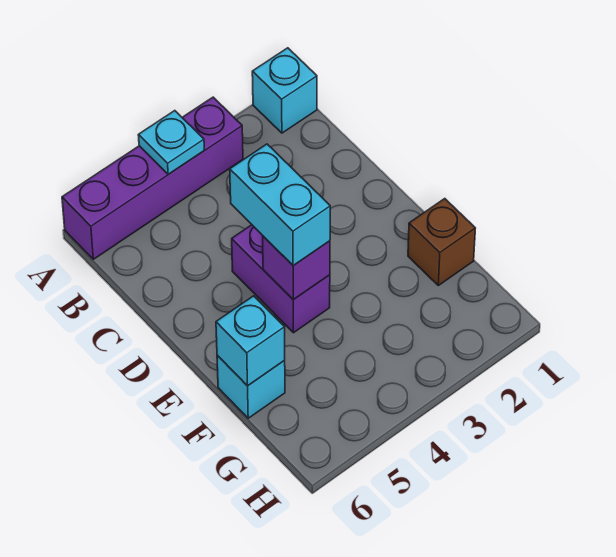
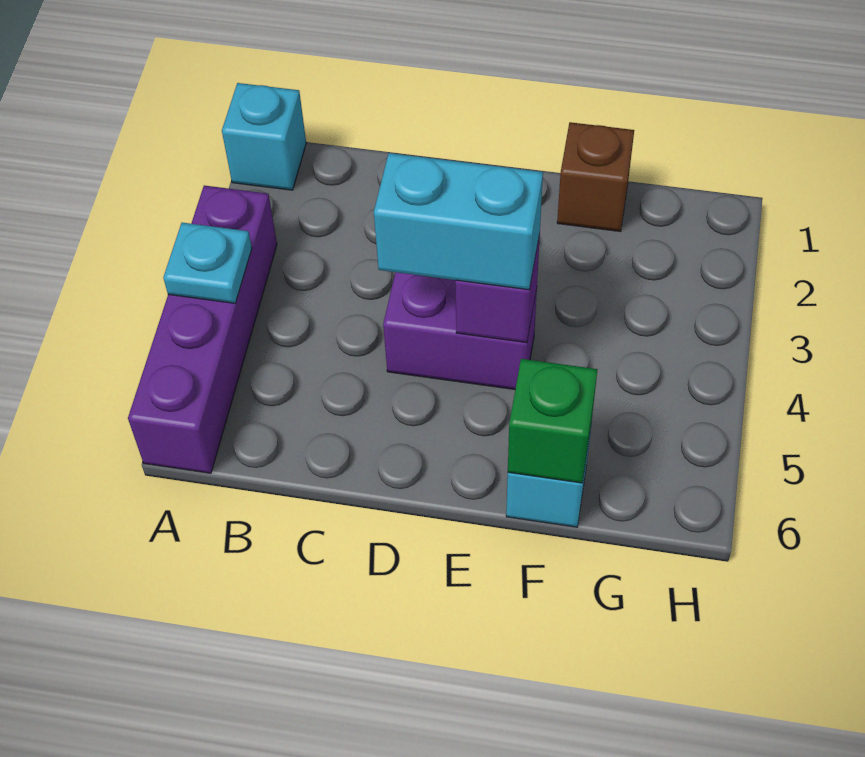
cyan 1x1 brick [216,296,285,386] -> green 1x1 brick [508,359,598,483]

